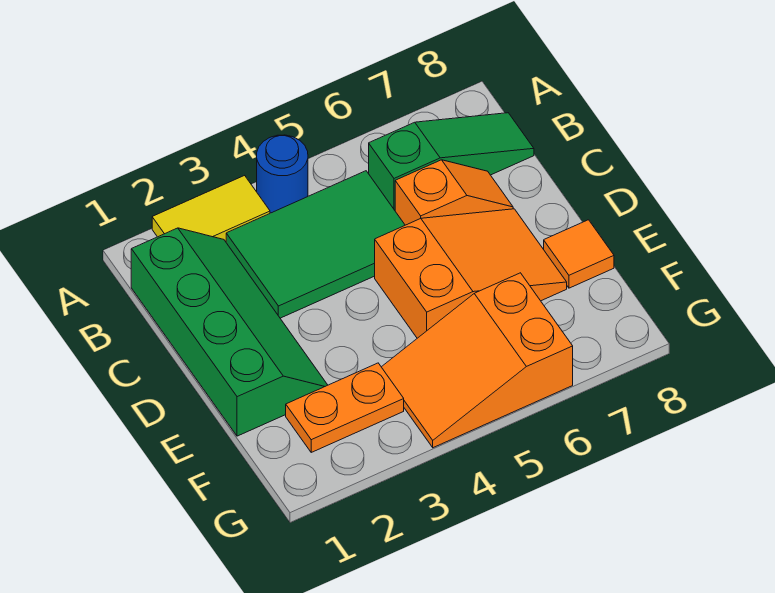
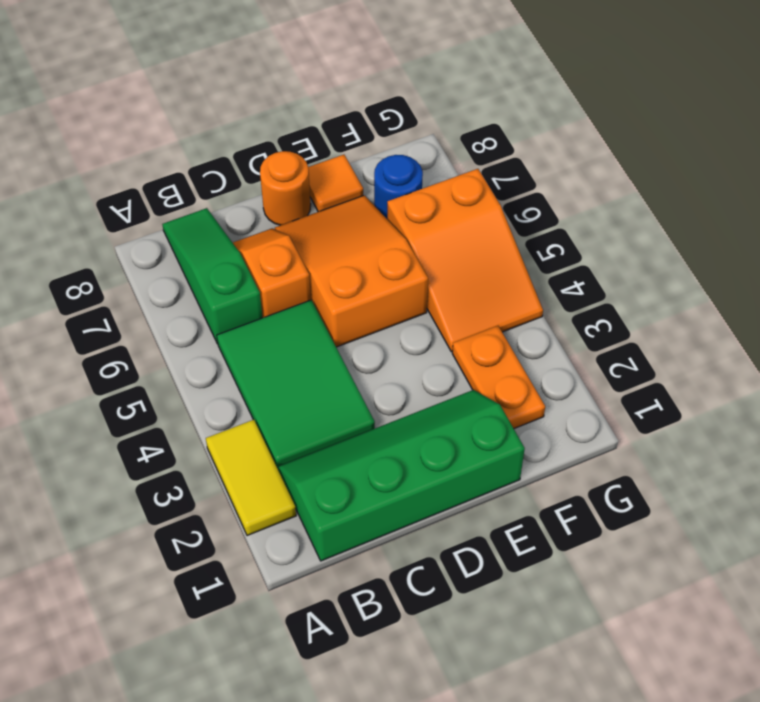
blue 1x1 round brick [257,135,308,213] -> blue 1x1 round brick moved to [374,155,423,219]
none -> orange 1x1 round brick [260,151,311,225]

